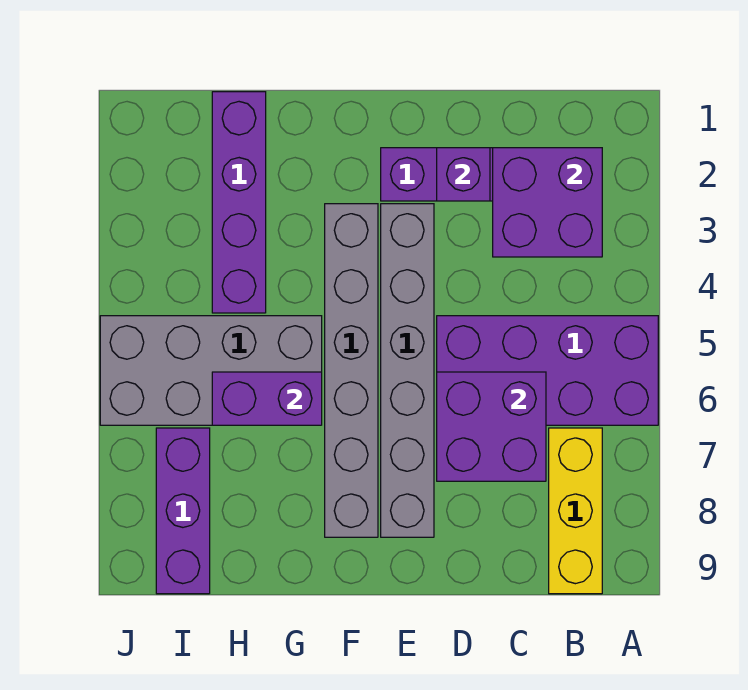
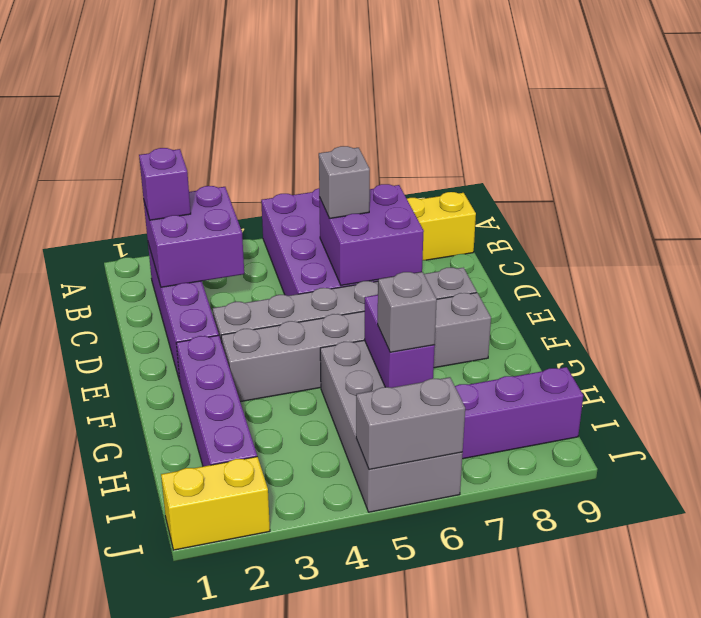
none -> grey 1x1 brick [319,146,370,219]
purple 1x1 brick [437,148,490,201] -> purple 1x1 brick moved to [139,148,191,220]
purple 1x4 brick [212,92,266,313] -> purple 1x4 brick turned to [176,335,257,466]
none -> grey 1x1 brick [378,272,437,352]
none -> yellow 1x2 brick [161,457,270,550]
none -> grey 1x2 brick [356,377,465,470]

